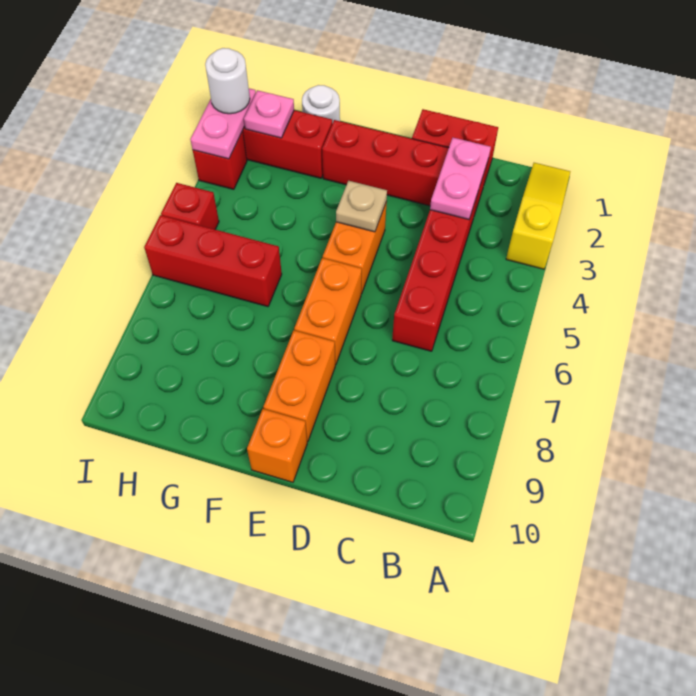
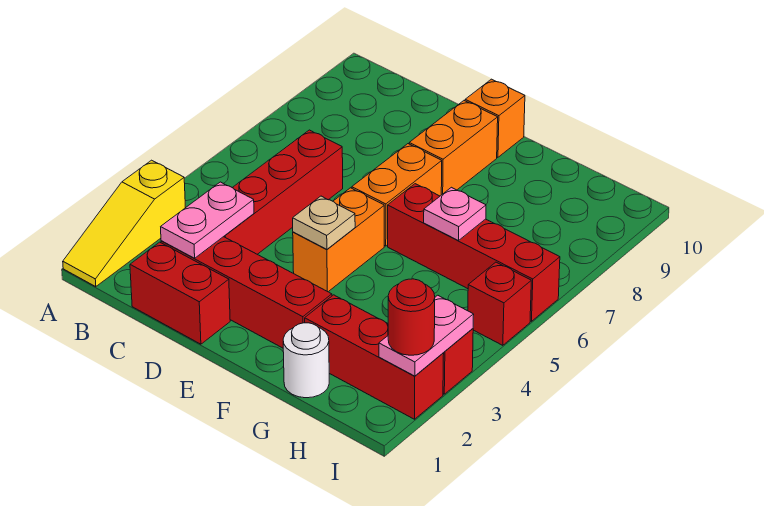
red 1x3 brick [144,215,282,307] -> red 1x4 brick [388,184,560,321]
pink 1x1 plate [244,90,294,138] -> pink 1x1 plate moved to [424,187,486,241]
white 1x1 round brick [205,48,250,114] -> red 1x1 round brick [388,279,435,355]

